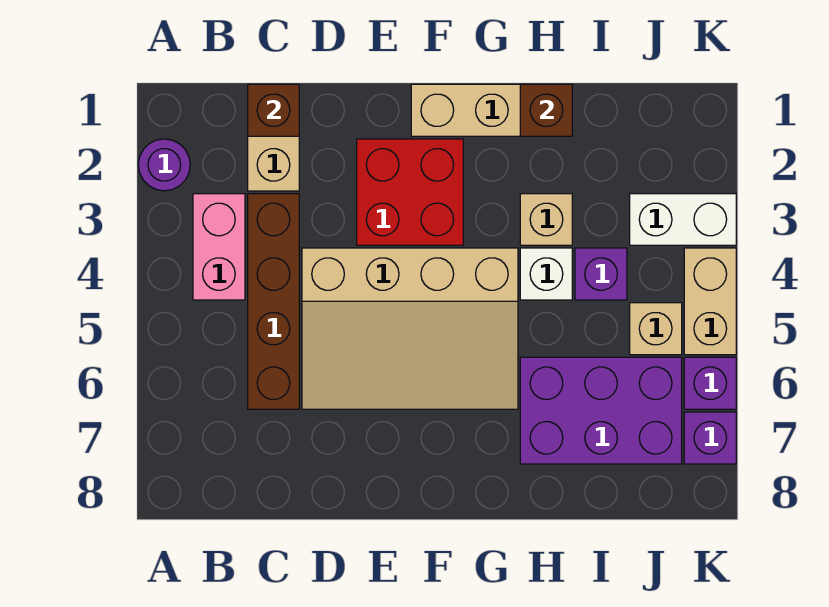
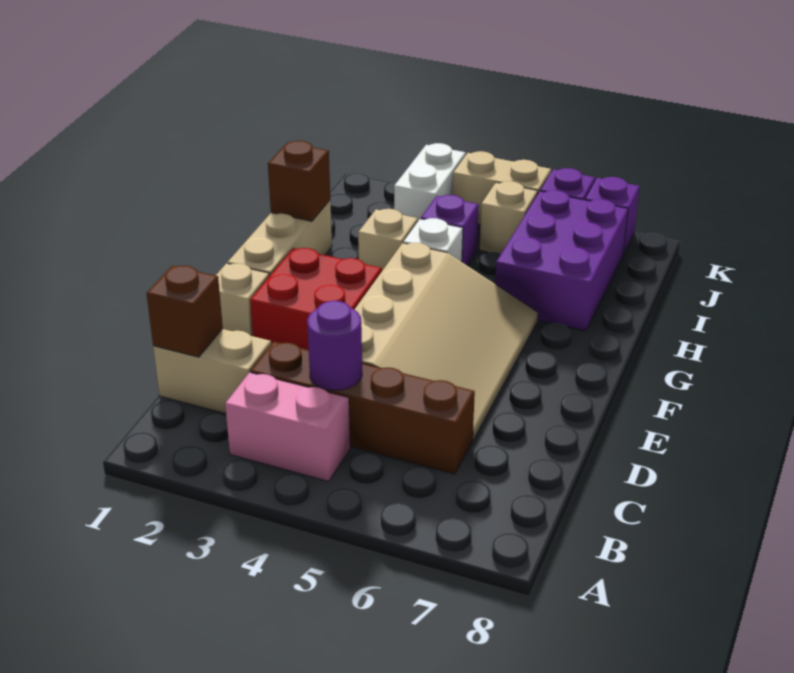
purple 1x1 round brick [138,139,190,191] -> purple 1x1 round brick moved to [307,301,362,390]
none -> tan 1x1 brick [216,263,269,336]

